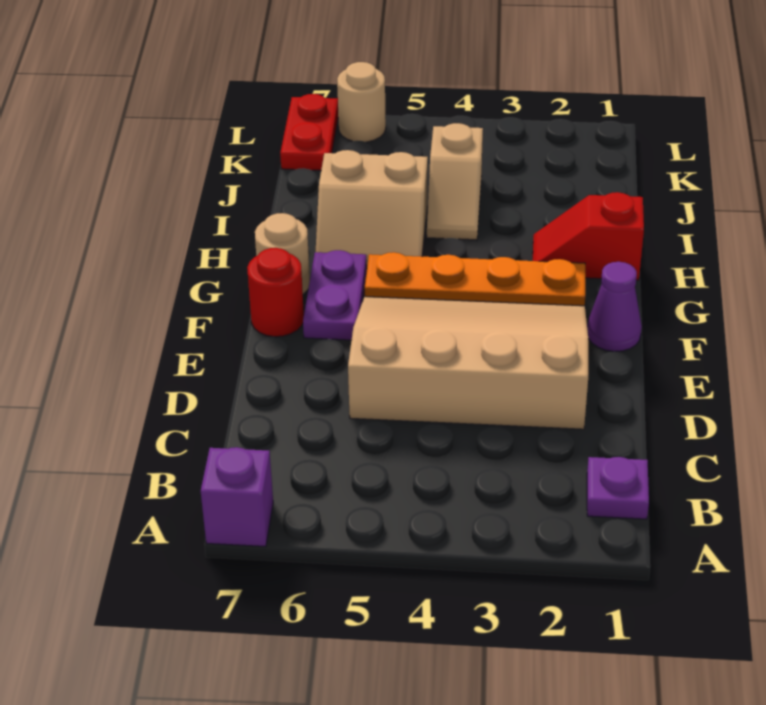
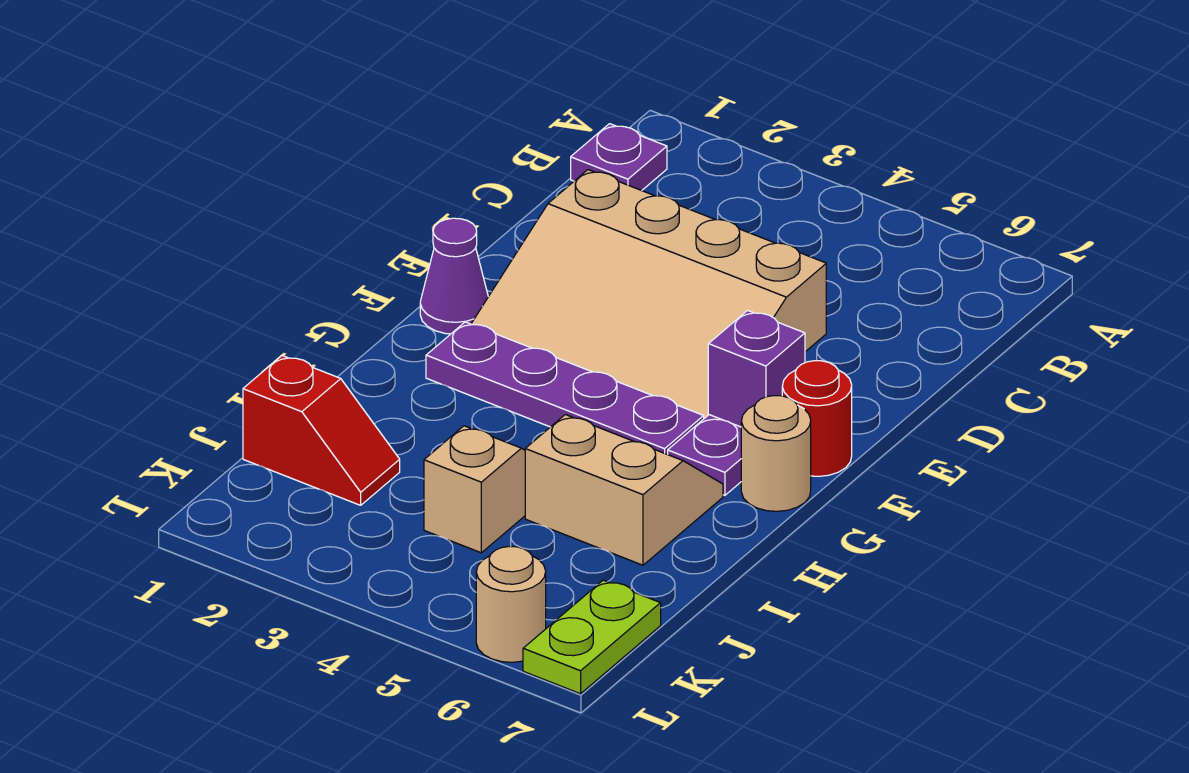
purple 1x1 brick [201,447,273,547] -> purple 1x1 brick moved to [708,311,805,427]
orange 1x4 plate [364,252,585,306] -> purple 1x4 plate [426,322,704,454]
red 1x2 slope [533,192,644,280] -> red 1x2 slope moved to [243,356,400,505]
red 1x2 plate [280,94,338,171] -> lime 1x2 plate [523,580,661,694]

